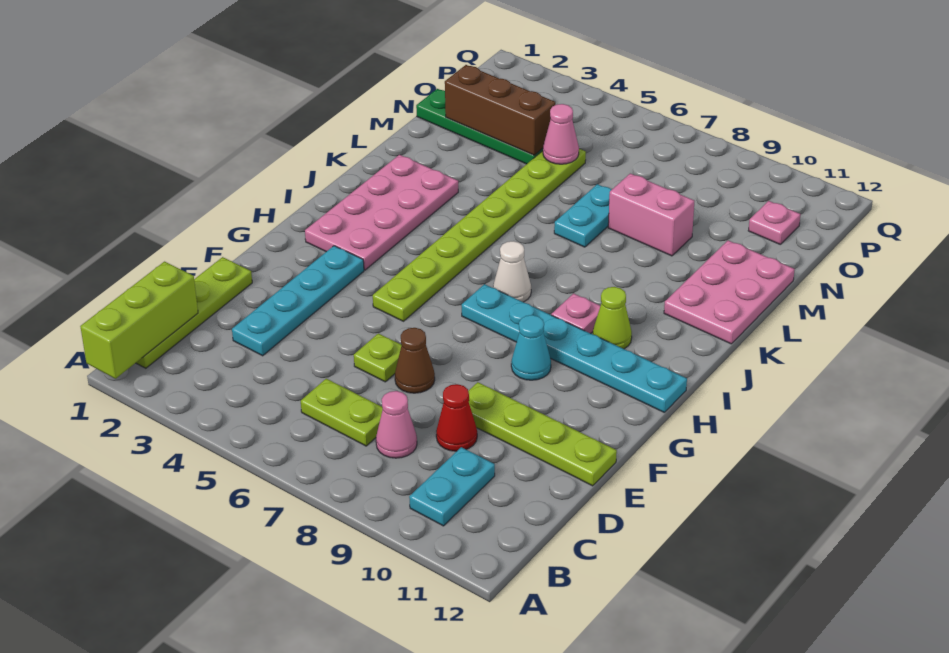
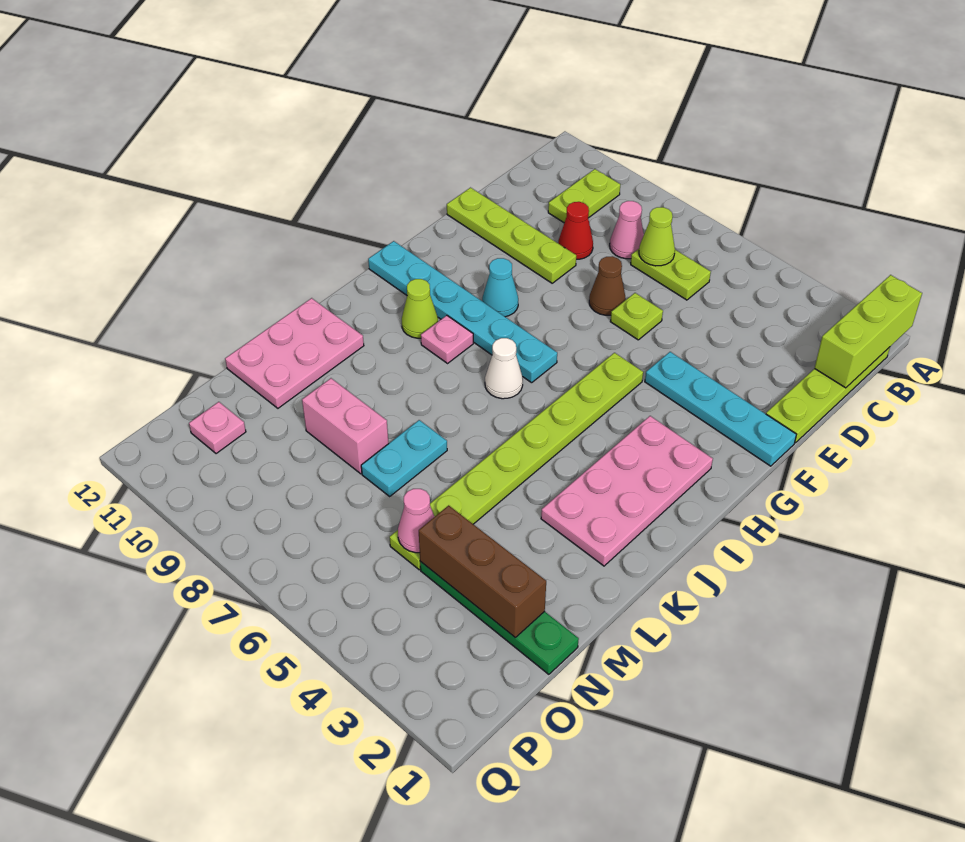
cyan 1x2 plate [409,447,495,526] -> lime 1x2 plate [548,169,620,223]
none -> lime 1x1 cone [639,207,675,266]
cyan 1x4 plate [232,246,364,356] -> cyan 1x4 plate turned to [645,352,796,466]

